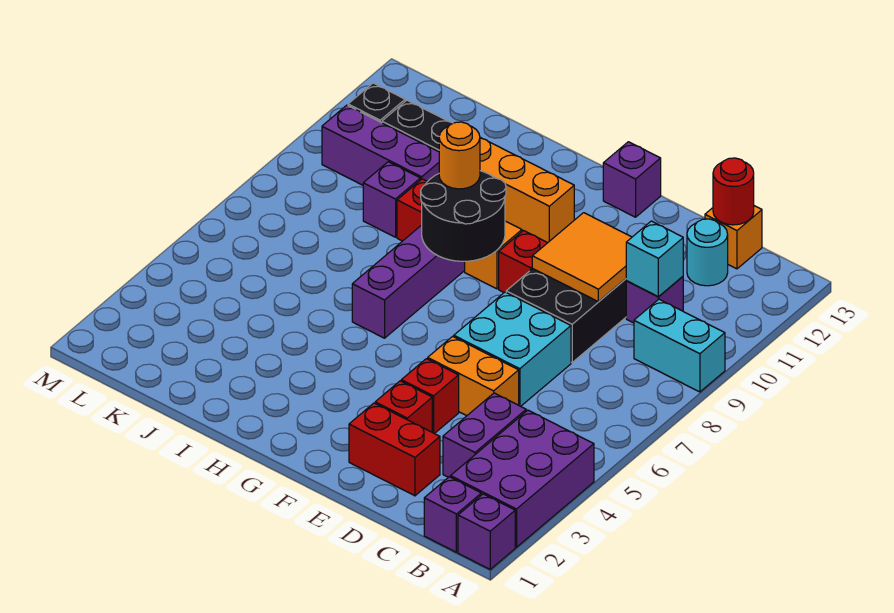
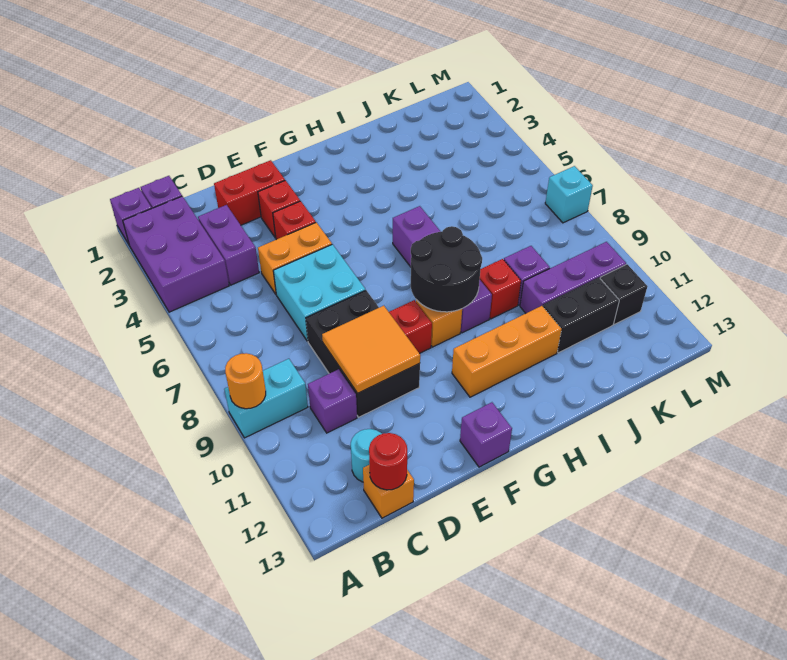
cyan 1x1 brick [626,221,683,297] -> cyan 1x1 brick moved to [545,166,593,223]
orange 1x1 round brick [439,122,480,189] -> orange 1x1 round brick moved to [225,353,266,409]

